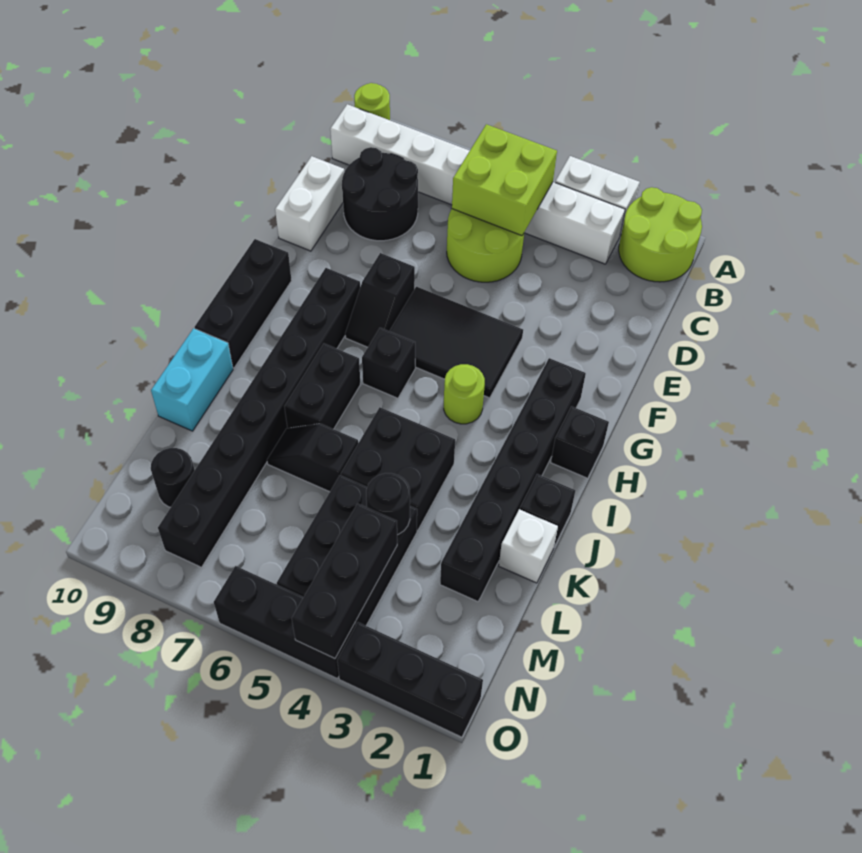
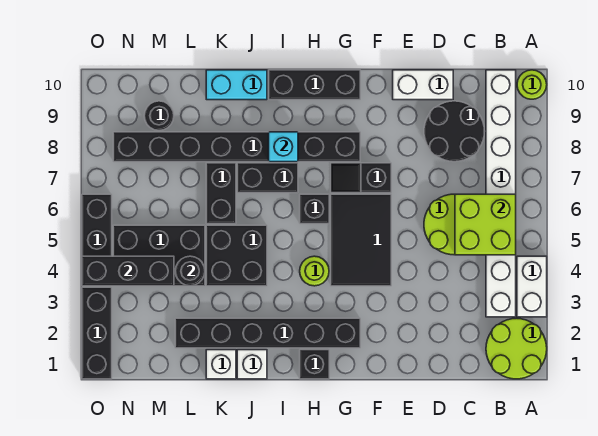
none -> cyan 1x1 brick [269,132,298,162]
black 1x1 brick [520,474,575,547] -> white 1x1 brick [237,350,267,379]
black 1x2 slope [267,424,358,492] -> black 1x2 brick [206,163,236,224]

